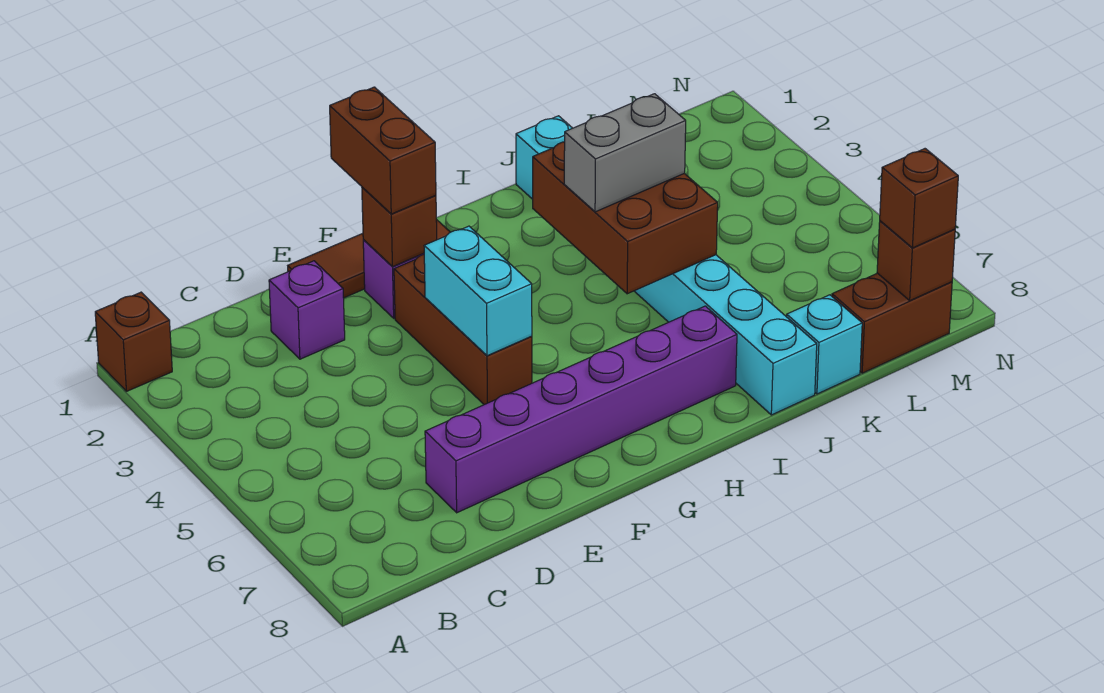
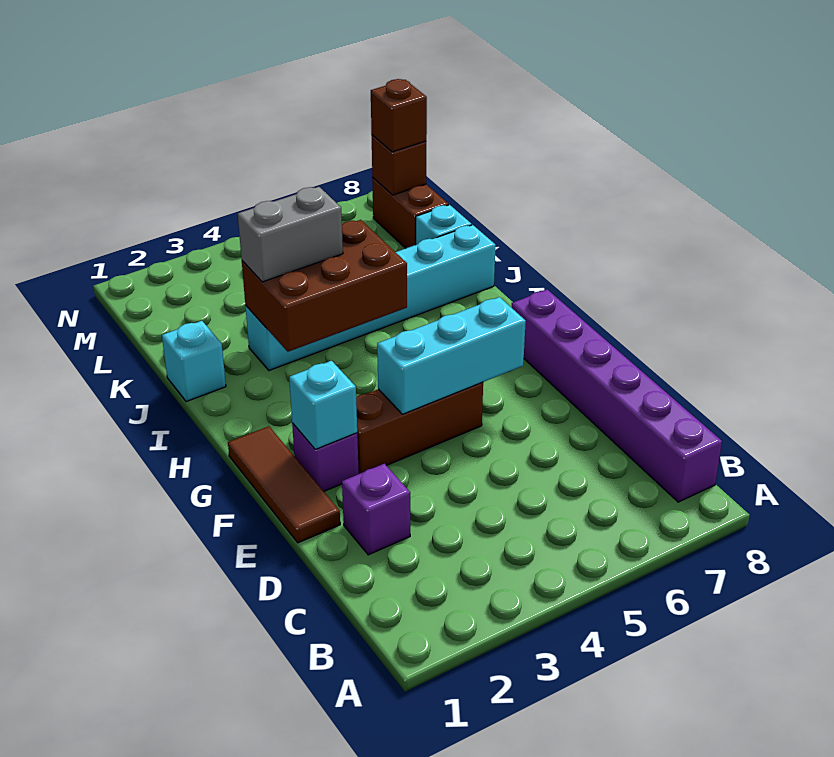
brown 1x1 brick [95,292,172,391] -> none
purple 1x6 brick [425,306,737,513] -> purple 1x6 brick moved to [512,289,722,502]
brown 1x2 brick [330,87,436,214] -> none
brown 1x1 brick [362,187,437,266] -> cyan 1x1 brick [289,361,357,449]
cyan 1x2 brick [424,226,532,356] -> cyan 1x3 brick [377,297,526,414]
grey 1x2 brick [564,94,686,212] -> grey 1x2 brick turned to [238,187,343,282]

